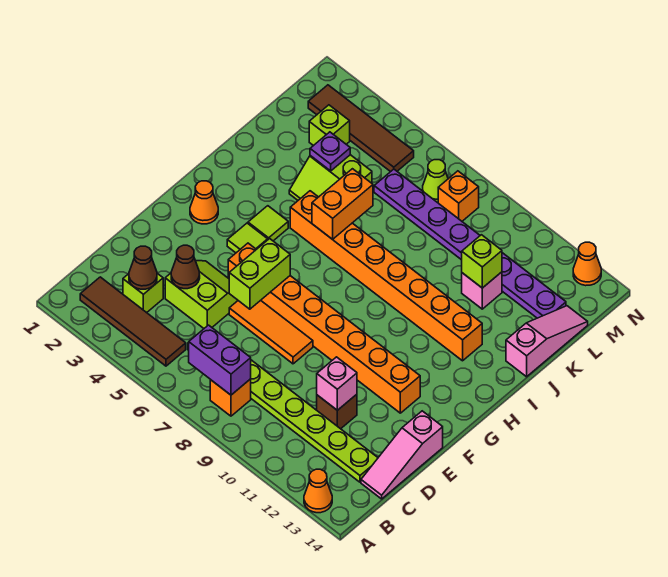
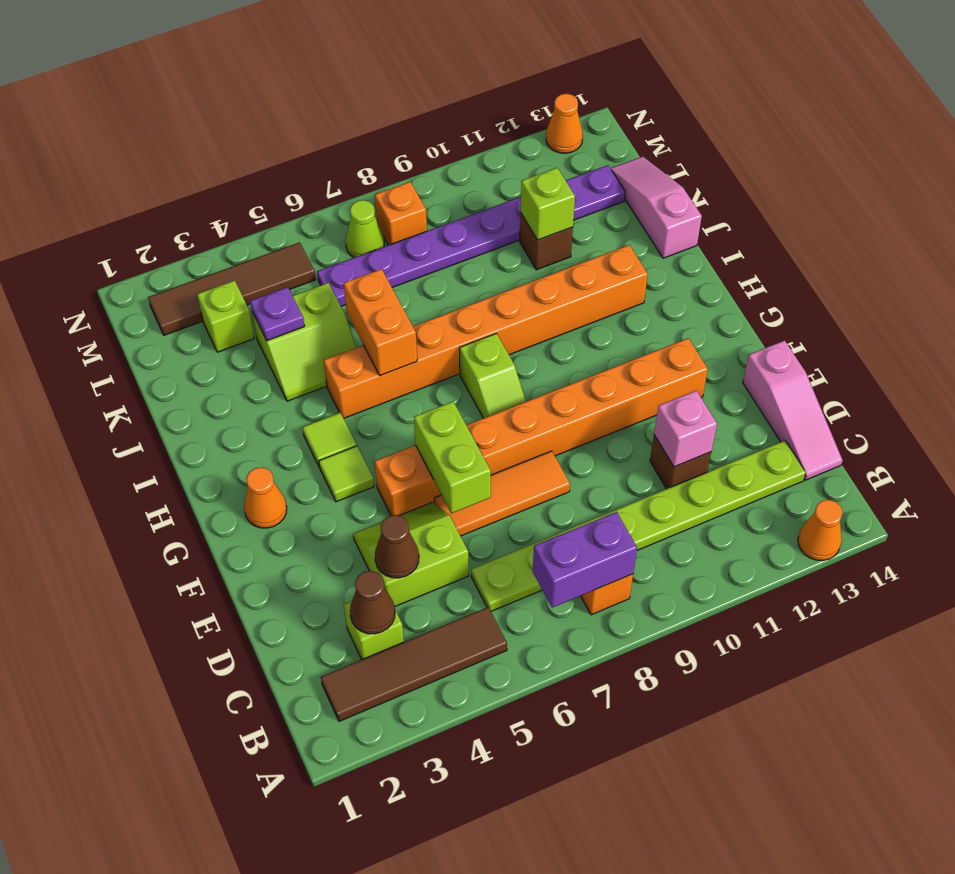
none -> lime 1x2 slope [459,333,526,418]
pink 1x1 brick [462,272,502,309] -> brown 1x1 brick [520,212,573,270]

